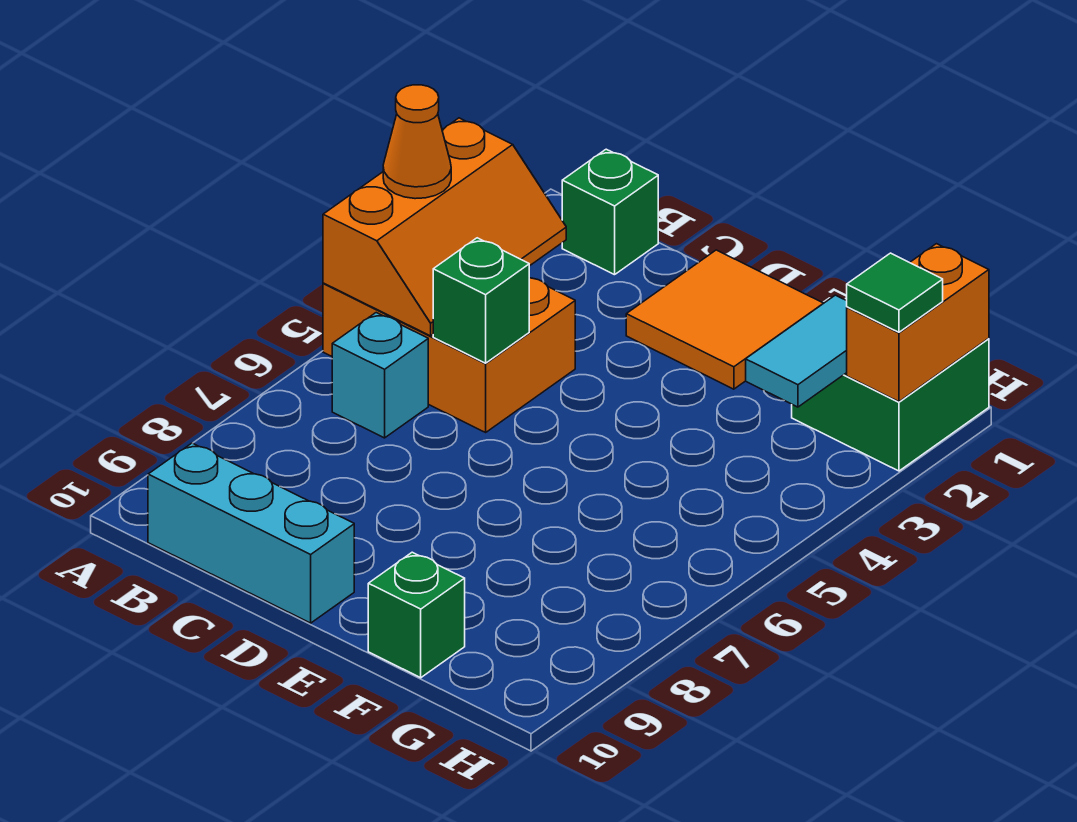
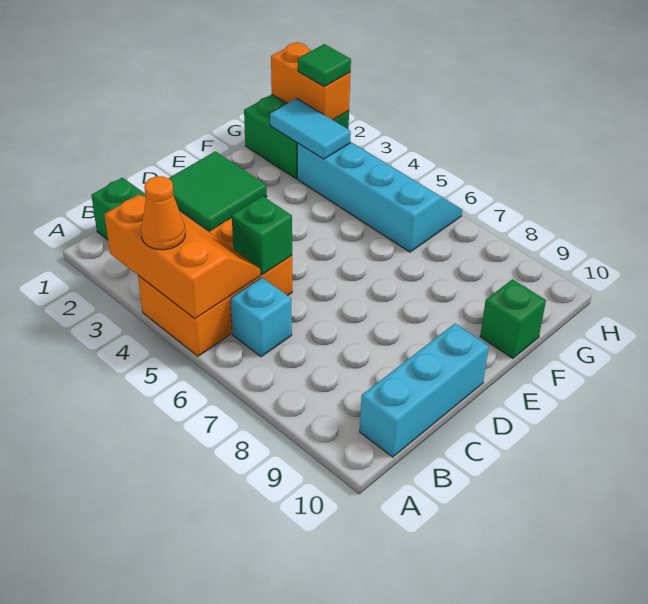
orange 2x2 tile [626,250,823,389] -> green 2x2 tile [169,151,267,231]
none -> cyan 2x4 slope [297,142,462,252]

